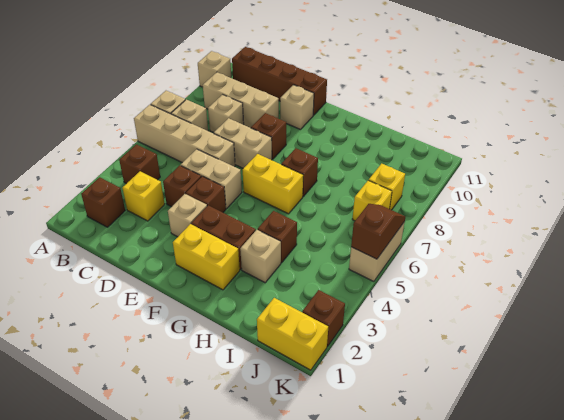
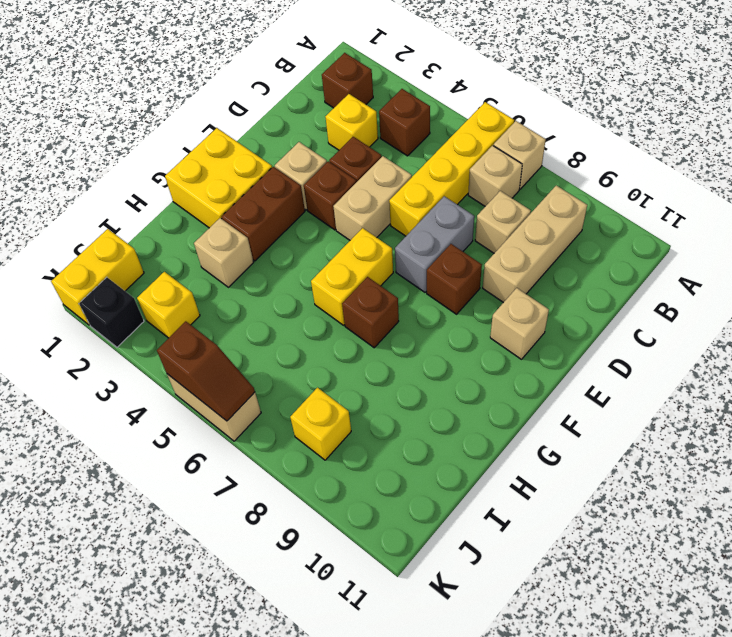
tan 1x4 brick [134,105,235,167] -> yellow 1x4 brick [389,102,514,236]
tan 1x1 brick [198,51,231,87] -> none
brown 1x4 brick [232,47,327,115] -> none
tan 1x2 brick [214,118,272,168] -> grey 1x2 brick [395,196,474,292]
yellow 1x2 brick [173,224,240,290] -> yellow 2x2 brick [165,128,272,228]
brown 1x1 brick [258,211,297,263] -> none
yellow 1x1 brick [352,180,392,221] -> yellow 1x1 brick moved to [137,272,200,338]
brown 1x1 brick [302,290,345,347] -> black 1x1 brick [79,277,144,347]

